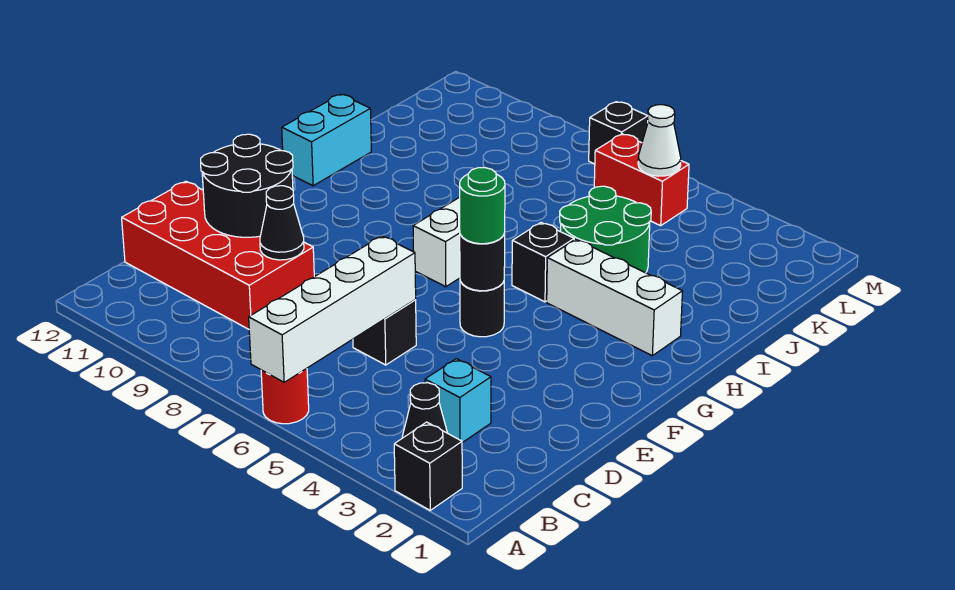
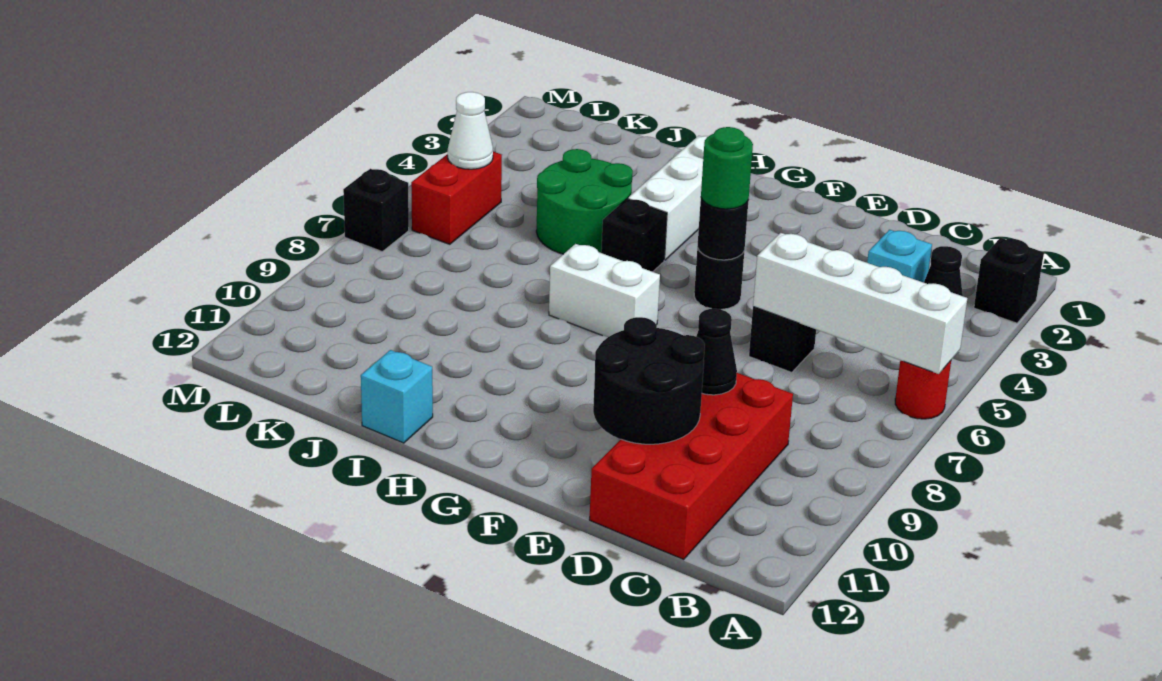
cyan 1x2 brick [282,94,371,186] -> cyan 1x1 brick [361,350,433,443]

